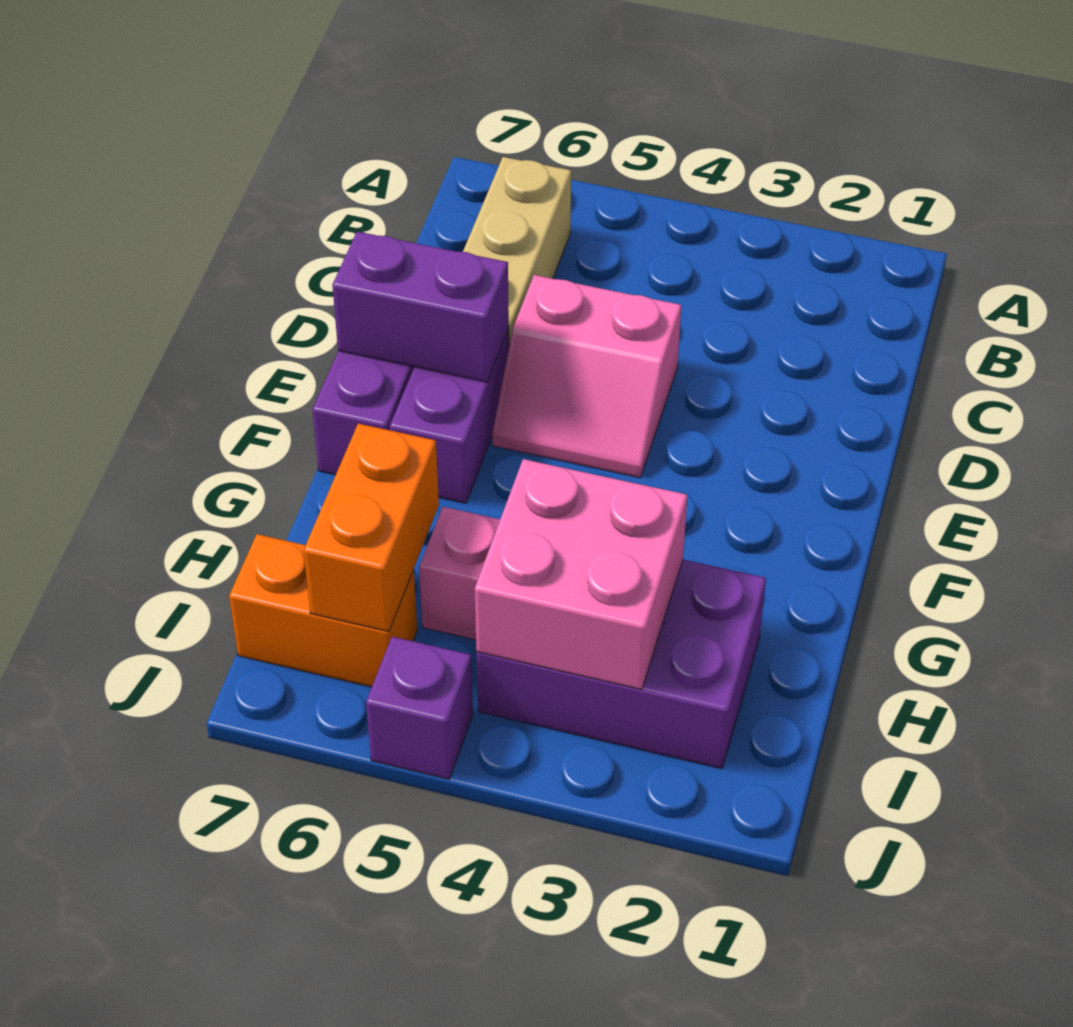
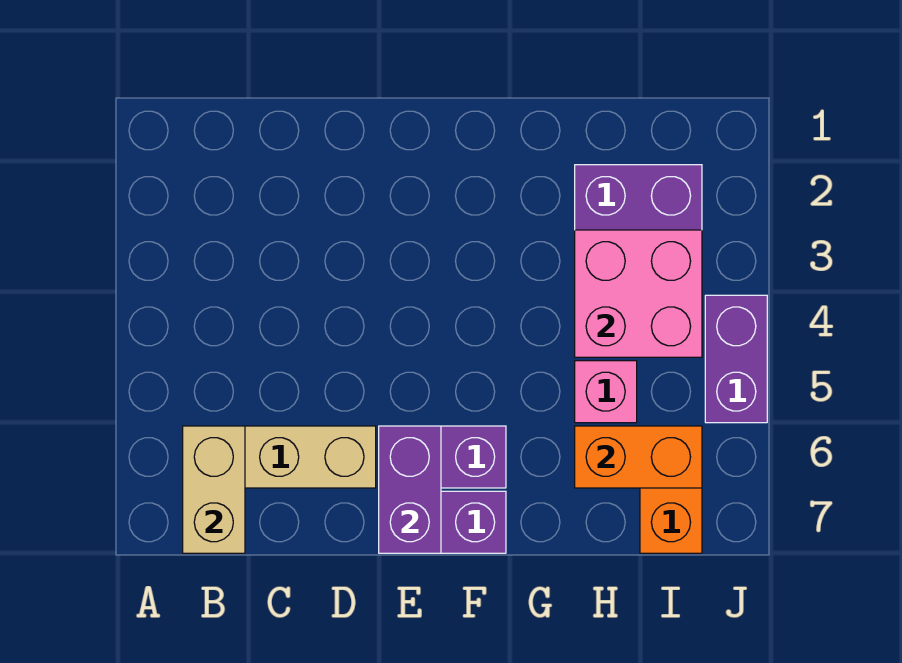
none -> tan 1x2 brick [183,426,245,553]
pink 2x2 slope [492,275,681,478] -> none
purple 1x1 brick [366,637,473,779] -> purple 1x2 brick [705,295,767,423]

